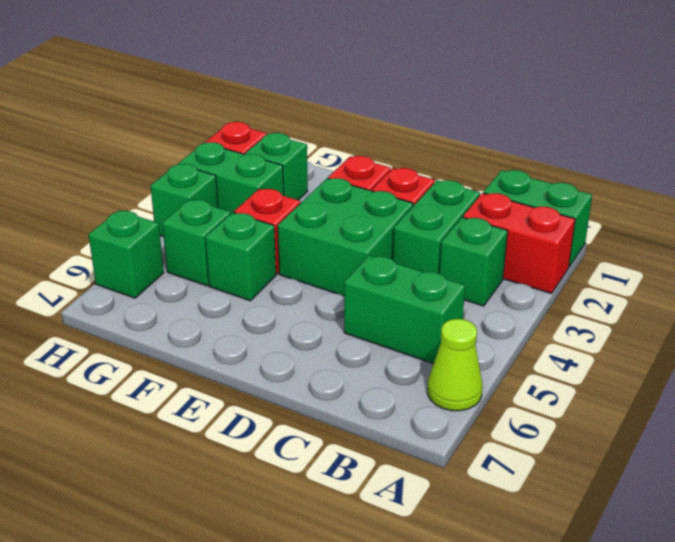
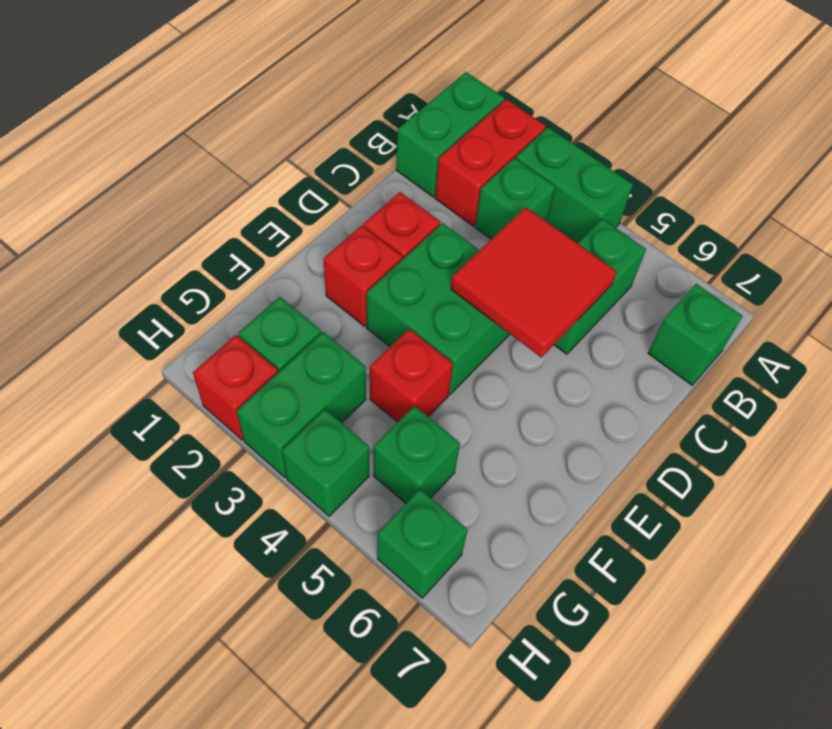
lime 1x1 cone [428,319,483,411] -> none
green 1x2 brick [393,180,480,274] -> green 1x2 brick moved to [516,127,633,243]
none -> red 2x2 tile [451,207,617,358]
green 1x1 brick [205,213,276,301] -> green 1x1 brick moved to [648,284,742,385]

